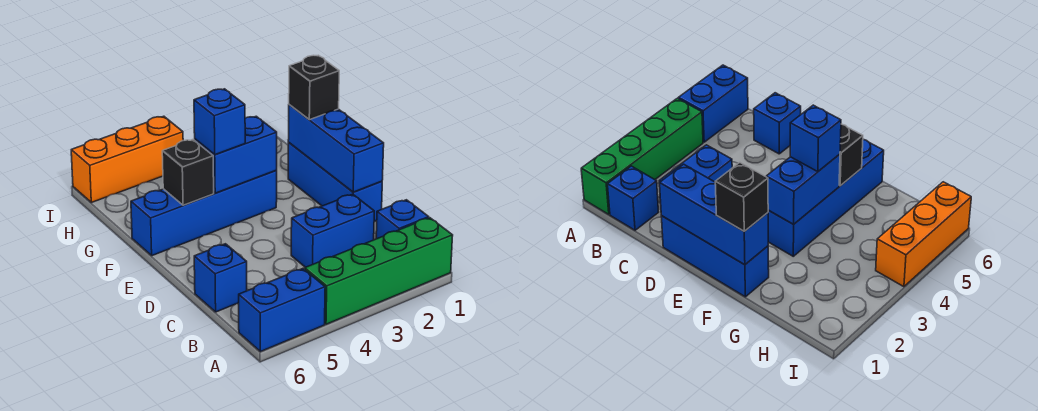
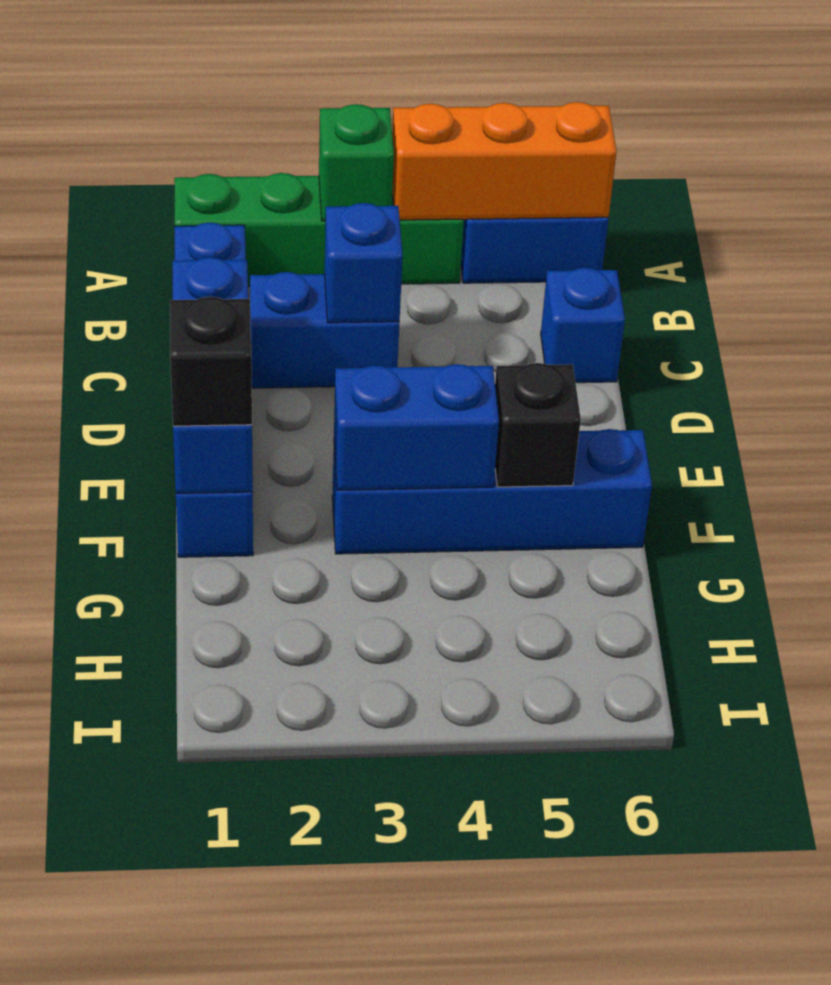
none -> green 1x1 brick [319,104,394,221]
blue 1x1 brick [194,89,245,155] -> blue 1x1 brick moved to [325,203,403,323]
orange 1x3 brick [71,116,183,203] -> orange 1x3 brick moved to [392,102,617,220]

